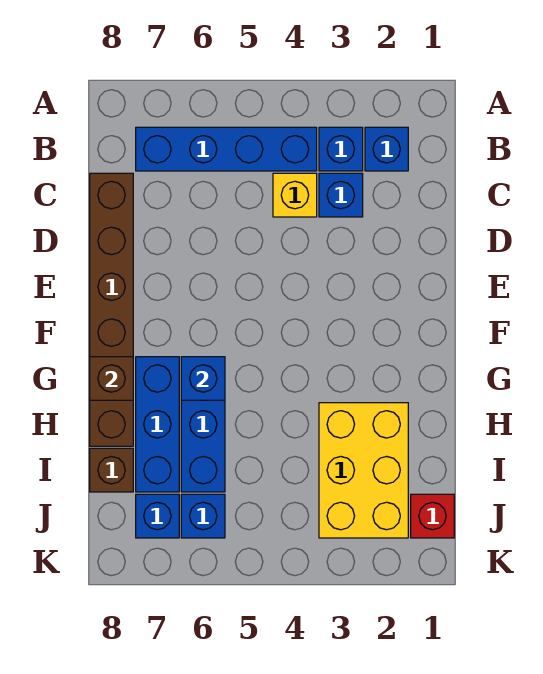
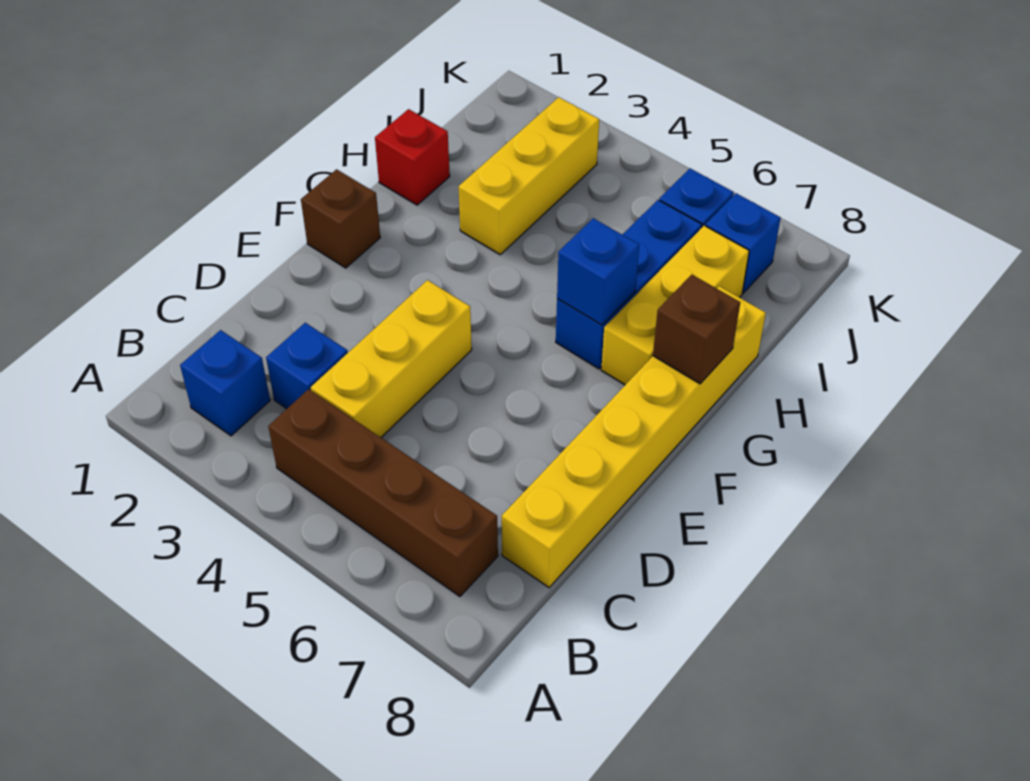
blue 1x1 brick [319,127,363,171] -> none
blue 1x4 brick [136,127,317,171] -> brown 1x4 brick [268,389,498,596]
yellow 1x1 brick [273,173,317,217] -> yellow 1x3 brick [311,280,472,437]
brown 1x6 brick [90,173,133,446] -> yellow 1x6 brick [502,286,766,588]
blue 1x3 brick [136,357,179,492] -> yellow 1x3 brick [601,226,749,385]
yellow 2x3 brick [319,403,408,538] -> yellow 1x3 brick [459,97,599,254]
brown 1x1 brick [90,448,133,492] -> brown 1x1 brick moved to [301,169,380,268]
red 1x1 brick [411,494,454,538] -> red 1x1 brick moved to [375,109,450,205]

